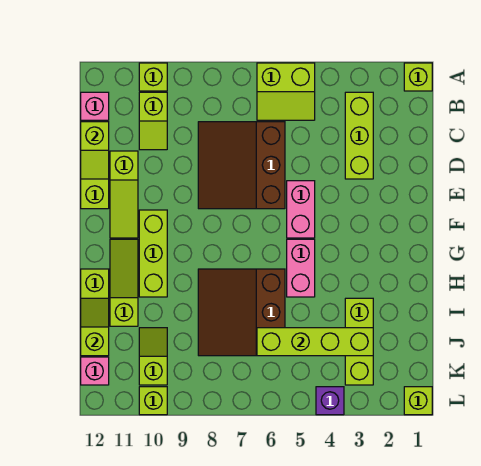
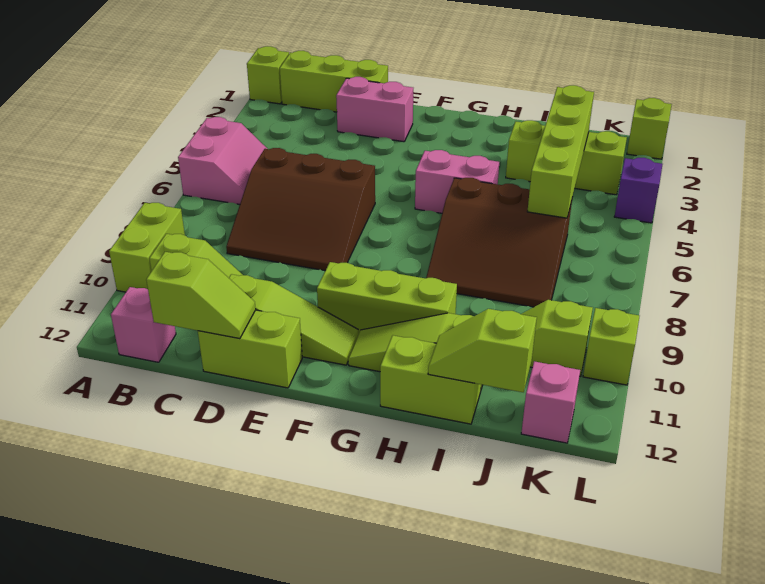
lime 2x2 slope [257,63,315,120] -> pink 2x2 slope [178,117,267,204]
lime 1x1 brick [139,63,167,91] -> lime 1x2 brick [109,203,185,292]
lime 1x3 brick [345,92,373,179] -> lime 1x3 brick moved to [280,51,388,112]
pink 1x2 brick [287,181,315,238] -> pink 1x2 brick moved to [336,77,413,142]

